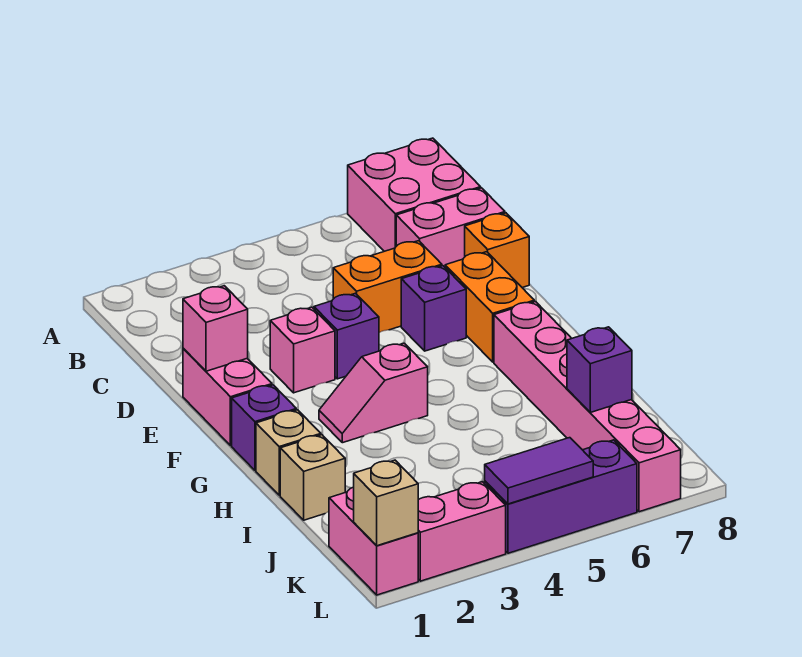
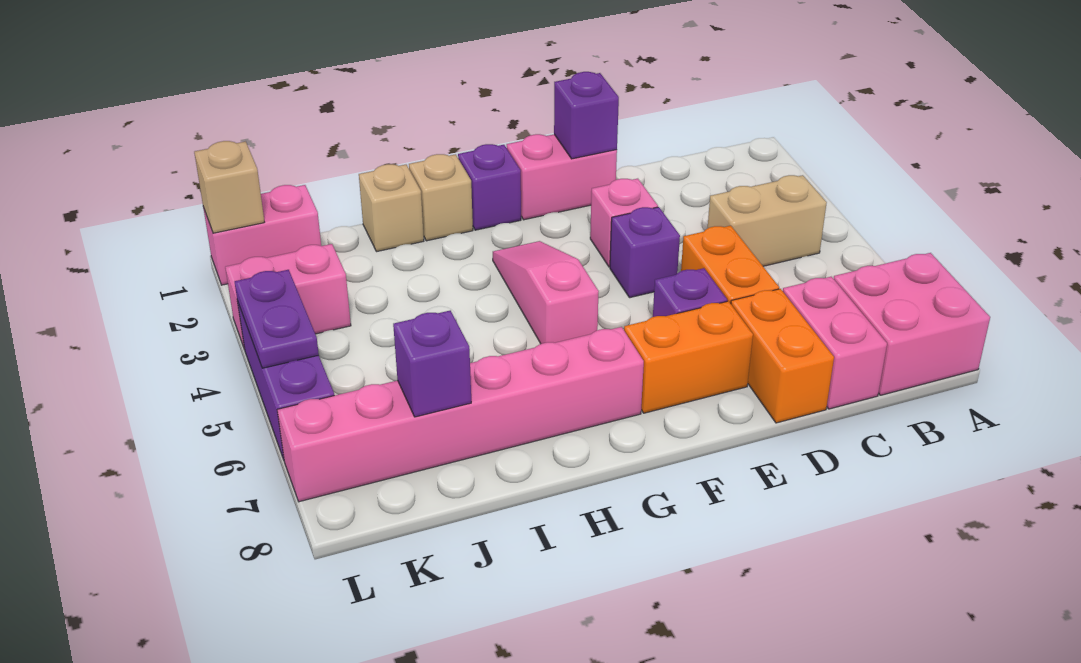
none -> tan 1x2 brick [708,175,827,266]
orange 1x1 brick [465,213,529,288] -> orange 1x2 brick [731,289,834,423]
pink 1x1 brick [183,286,248,371] -> purple 1x1 brick [554,72,619,159]
pink 1x2 slope [319,343,428,443] -> pink 1x3 slope [493,241,599,344]
pink 1x2 brick [418,482,506,581] -> pink 1x2 brick turned to [225,244,351,350]
purple 1x2 tile [485,438,593,504] -> purple 1x2 plate [235,270,319,368]

